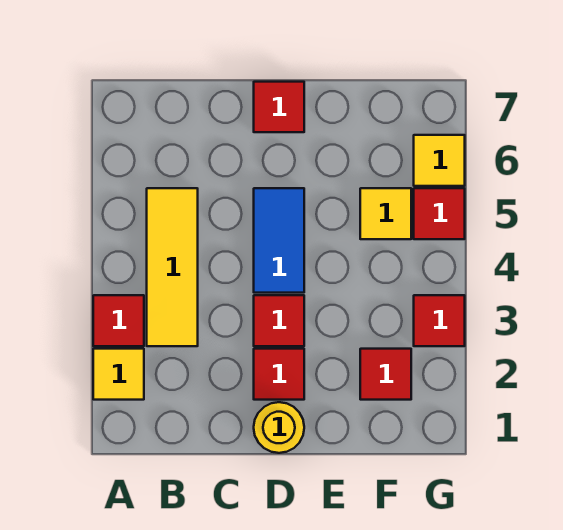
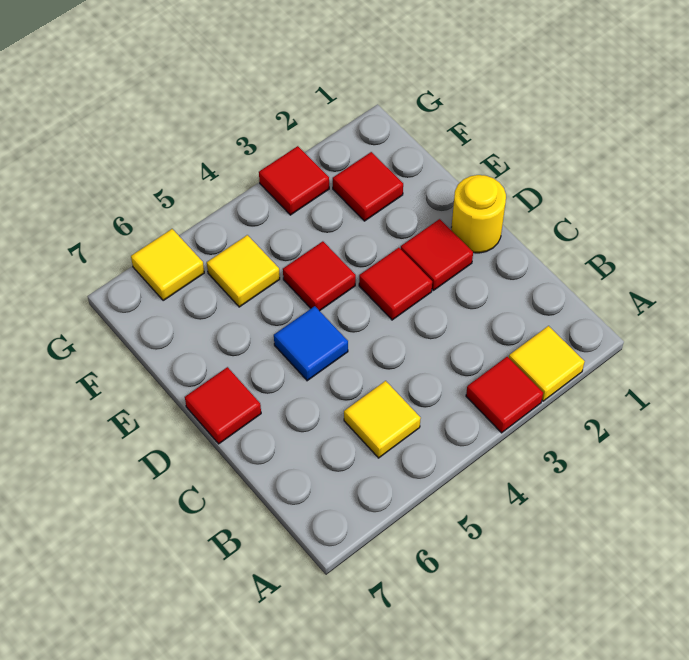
yellow 1x3 tile [147,188,198,346] -> yellow 1x1 tile [344,381,421,458]
blue 1x2 tile [254,188,304,293] -> blue 1x1 tile [274,306,348,381]
red 1x1 tile [414,188,465,239] -> red 1x1 tile moved to [283,241,356,311]

